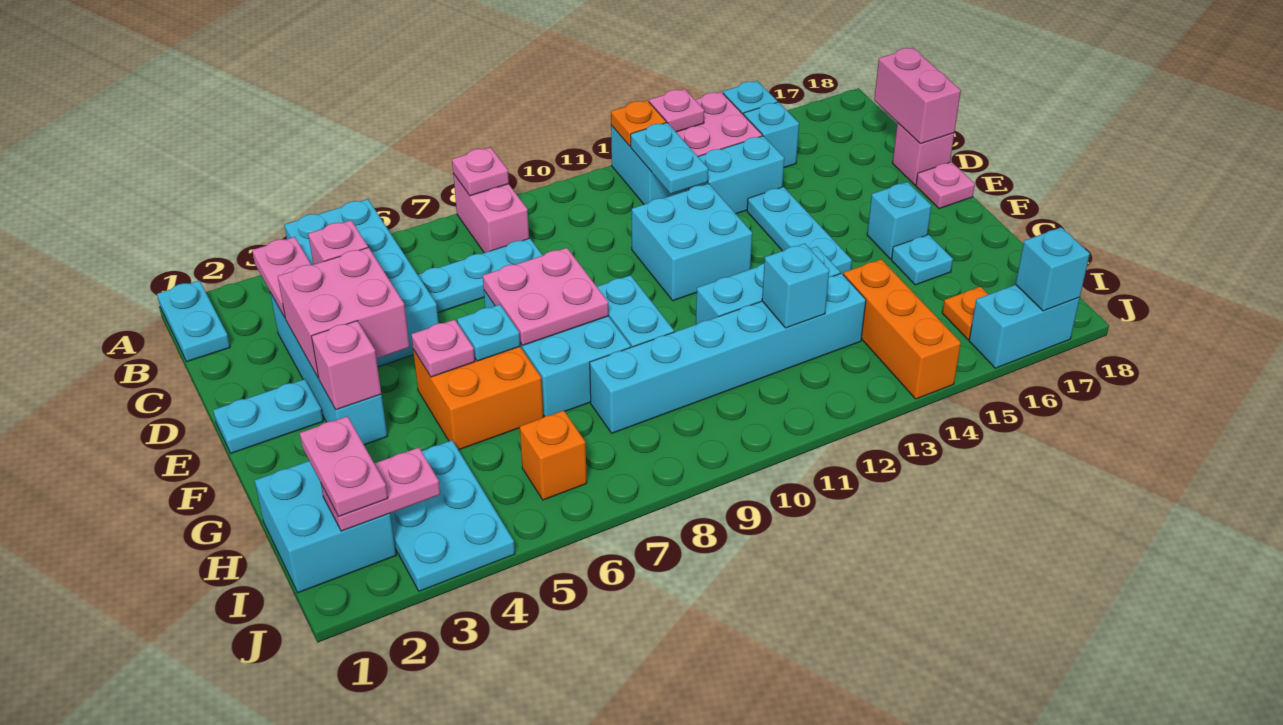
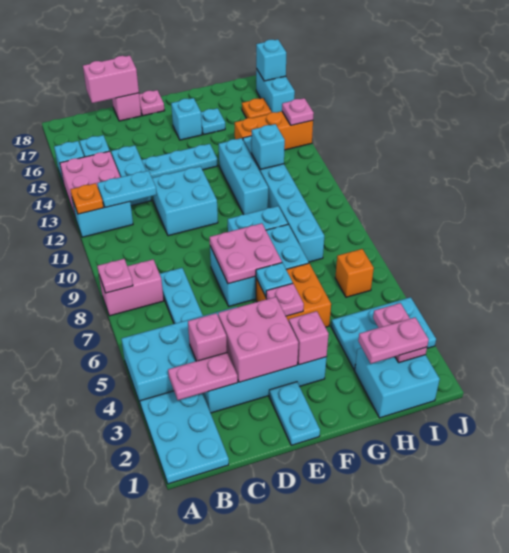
cyan 1x2 plate [157,281,230,361] -> cyan 2x3 plate [140,391,229,484]
pink 1x1 plate [649,89,704,132] -> pink 1x1 plate moved to [282,98,314,125]

